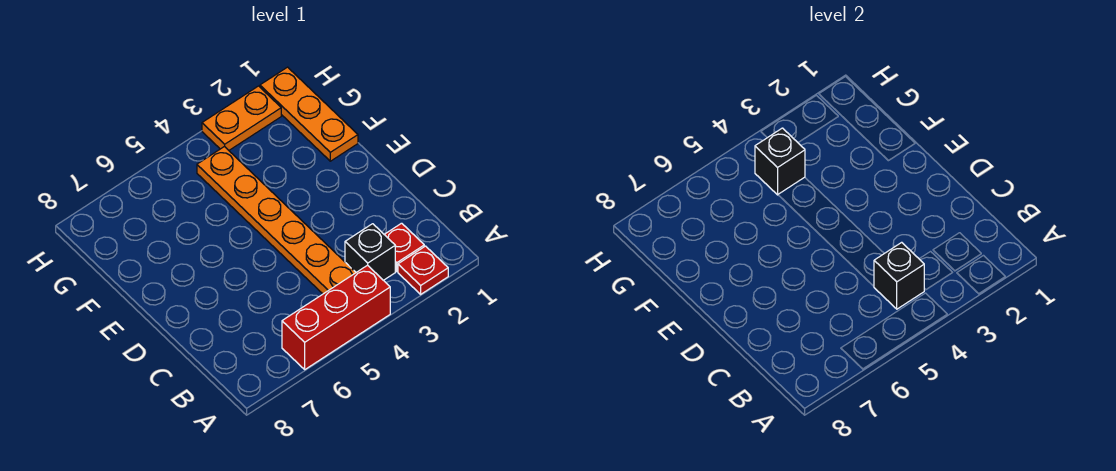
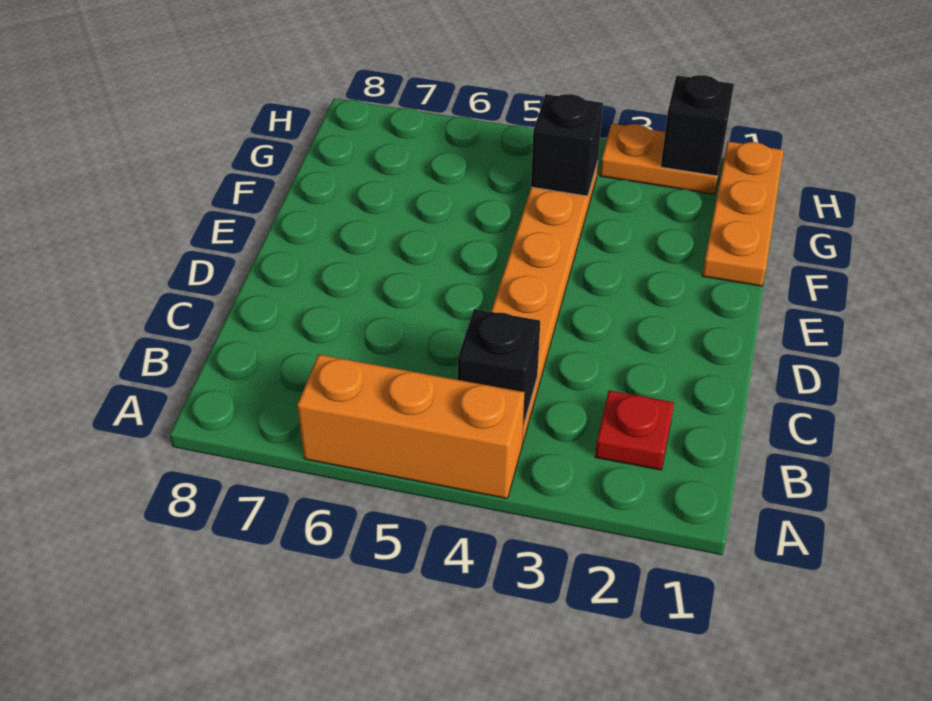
red 1x1 plate [398,246,448,294] -> none
red 1x3 brick [282,265,390,369] -> orange 1x3 brick [297,354,525,499]
black 1x1 brick [345,224,395,280] -> black 1x1 brick moved to [661,75,734,176]

